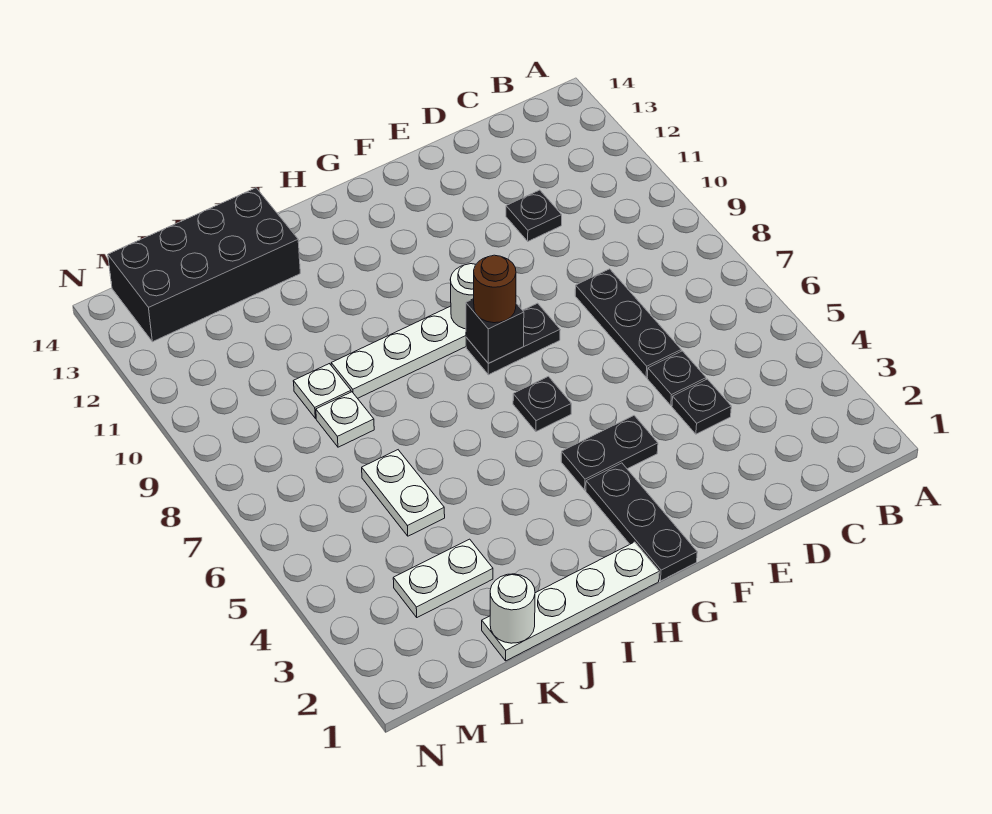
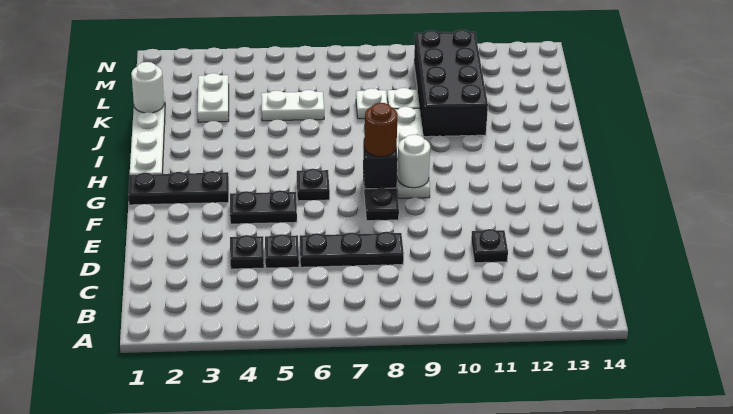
black 1x2 plate [561,416,658,490] -> black 1x2 plate turned to [230,190,297,224]
black 2x4 brick [108,188,300,342] -> black 2x4 brick moved to [414,30,488,137]

